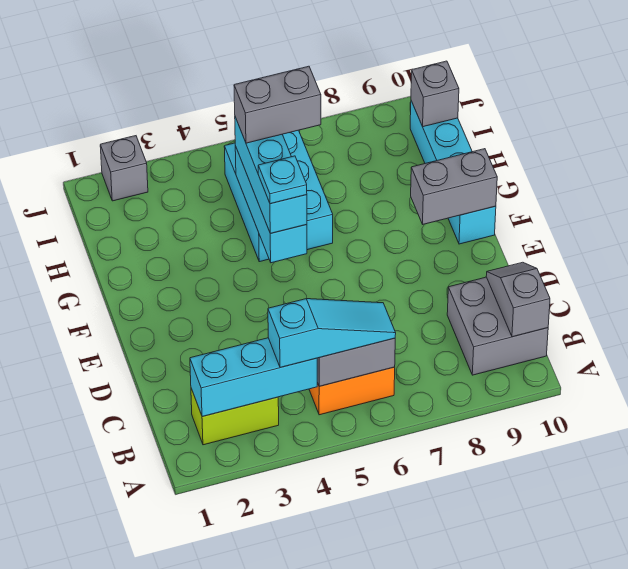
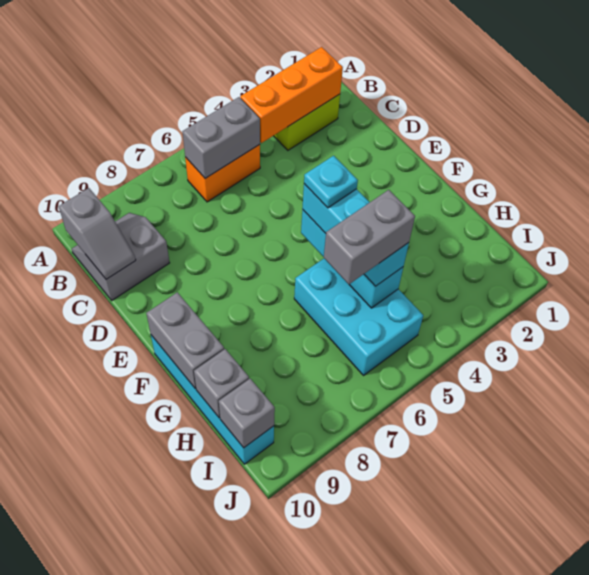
cyan 1x3 brick [190,338,317,417] -> orange 1x3 brick [240,47,343,143]
cyan 1x3 slope [268,299,396,368] -> none
grey 2x2 brick [447,277,548,375] -> grey 2x2 slope [72,213,170,300]
grey 1x2 brick [411,149,497,224] -> grey 1x2 brick turned to [146,292,224,389]
grey 1x1 brick [100,136,148,201] -> grey 1x1 brick moved to [194,349,249,418]

